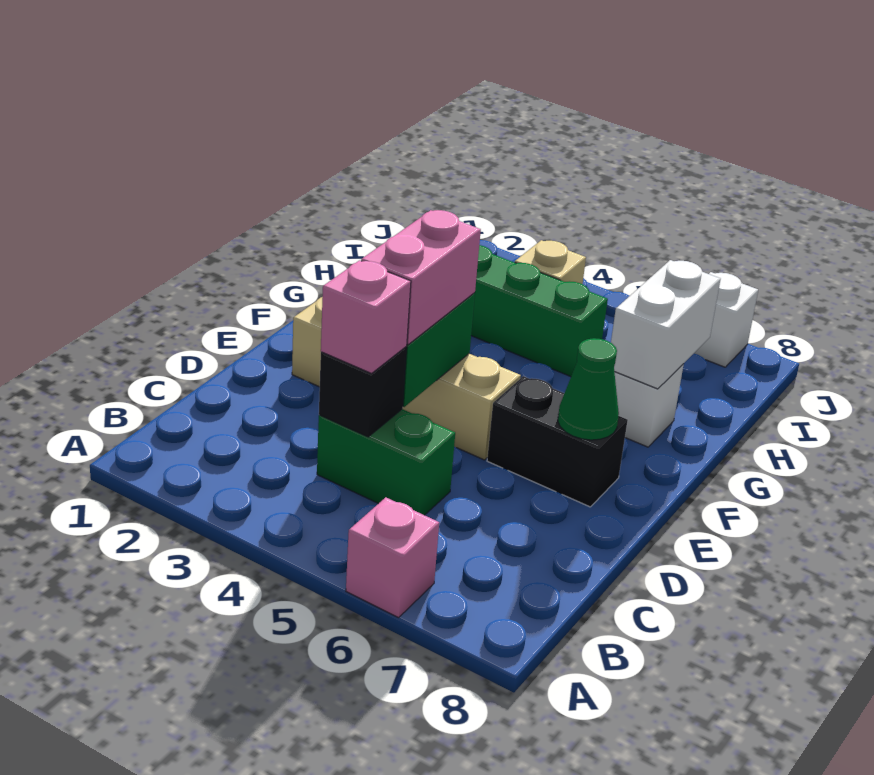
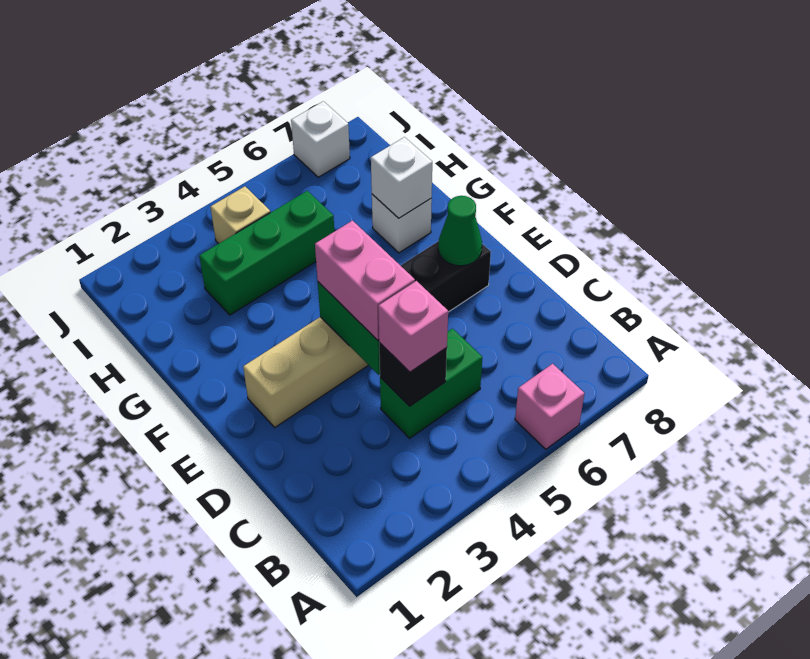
white 1x2 brick [611,260,720,389] -> white 1x1 brick [371,137,432,218]

